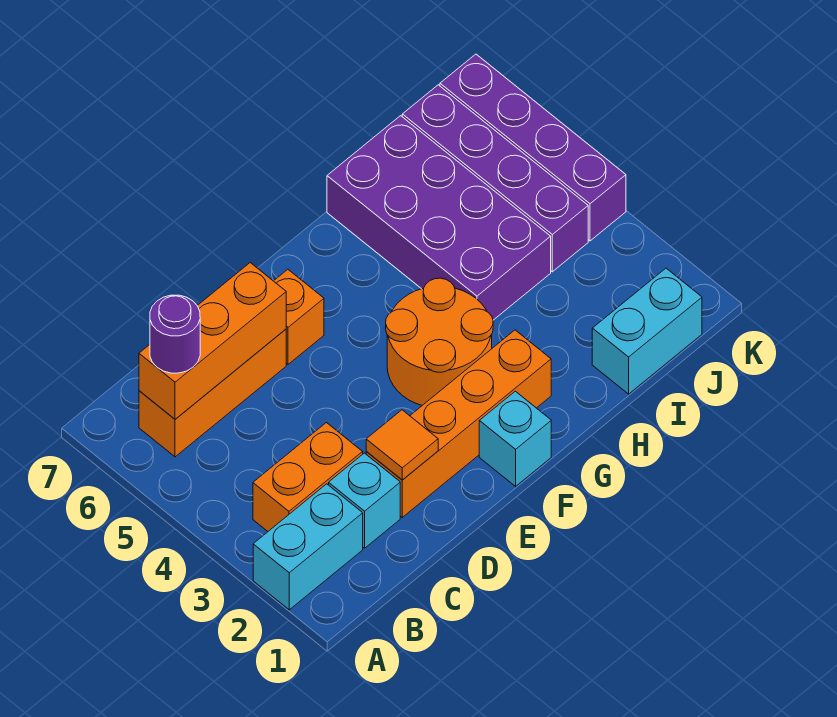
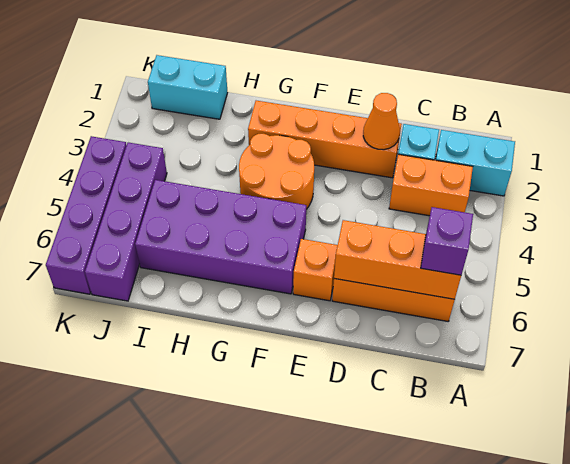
purple 1x1 round brick [150,295,200,373] -> purple 1x1 brick [421,207,473,275]
orange 1x1 tile [366,410,438,480] -> orange 1x1 cone [363,93,400,150]
cyan 1x1 brick [479,391,551,486] -> none
purple 2x4 brick [327,116,551,320] -> purple 2x4 brick turned to [135,180,306,294]

